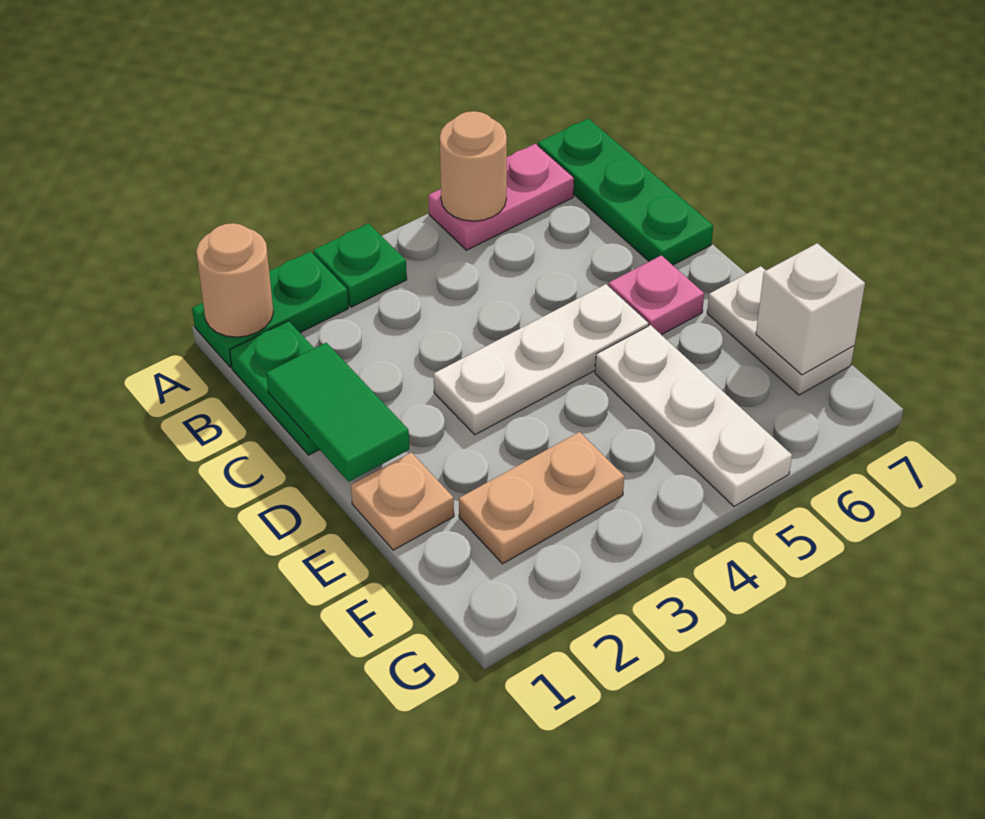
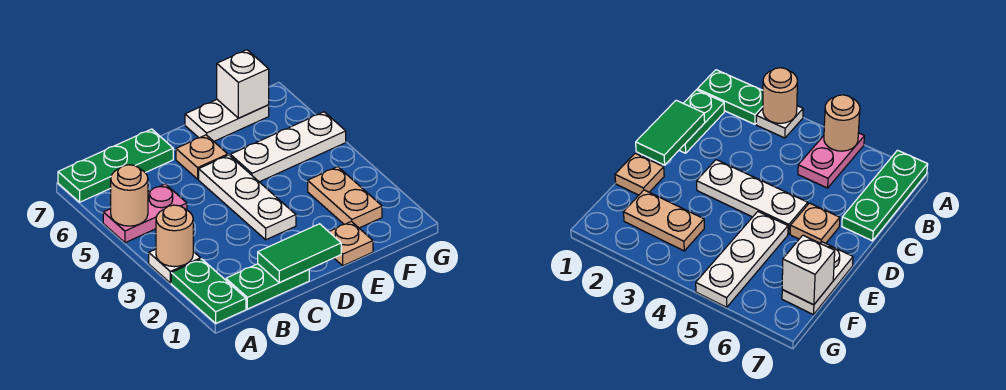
tan 1x1 round brick [196,223,273,337] -> tan 1x1 round brick moved to [156,205,193,267]
green 1x1 plate [313,223,407,307] -> white 1x1 plate [149,249,201,283]
pink 1x2 plate [428,144,574,250] -> pink 1x2 plate turned to [103,184,187,243]
pink 1x1 plate [609,255,704,335] -> tan 1x1 plate [176,135,228,179]

